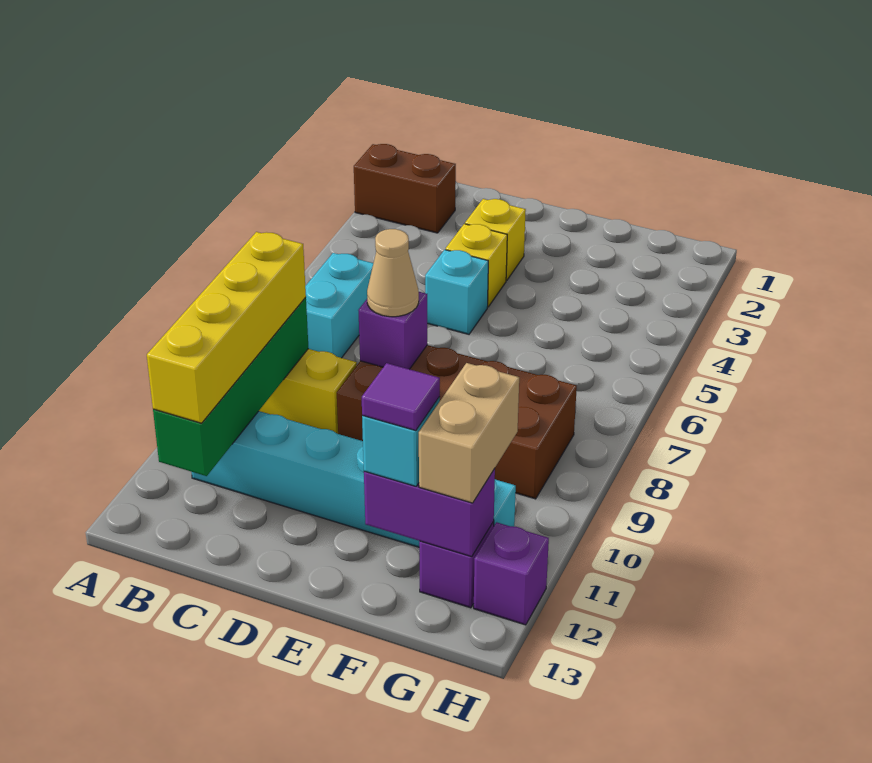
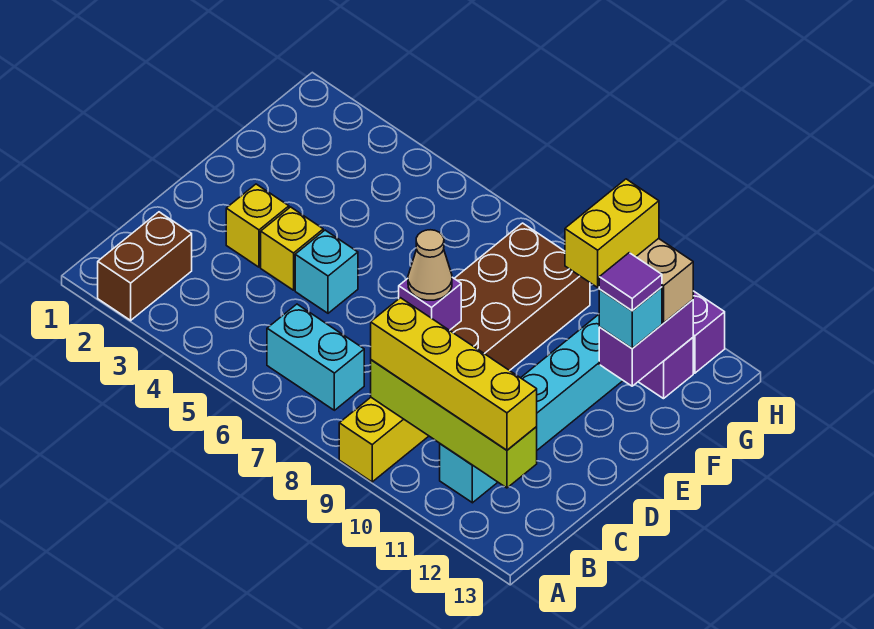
green 1x4 brick [153,297,308,476] -> lime 1x4 brick [371,360,537,488]
none -> yellow 1x2 brick [565,179,659,287]

